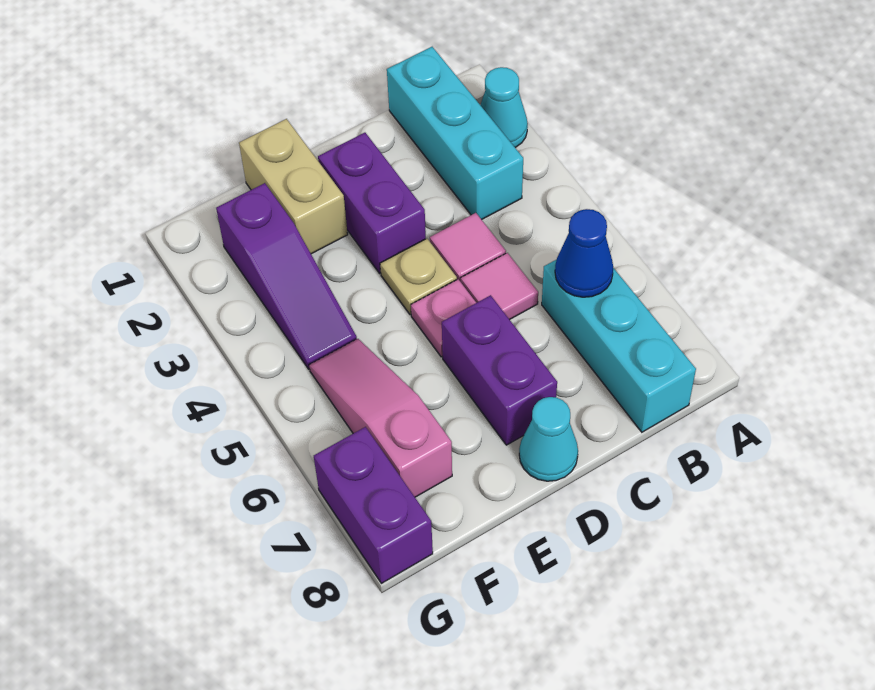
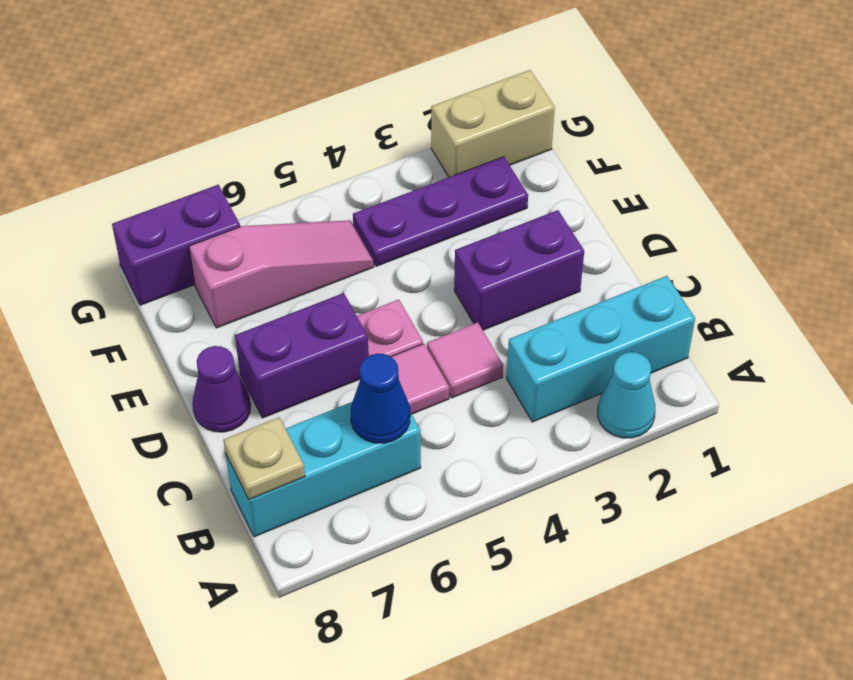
tan 1x1 plate [380,239,457,315] -> tan 1x1 plate moved to [224,417,305,500]
cyan 1x1 cone [519,397,578,481] -> purple 1x1 cone [192,346,251,432]
tan 1x2 brick [239,119,348,254] -> tan 1x2 brick moved to [431,70,555,177]
purple 1x3 slope [216,183,357,369] -> purple 1x3 plate [353,157,528,266]

